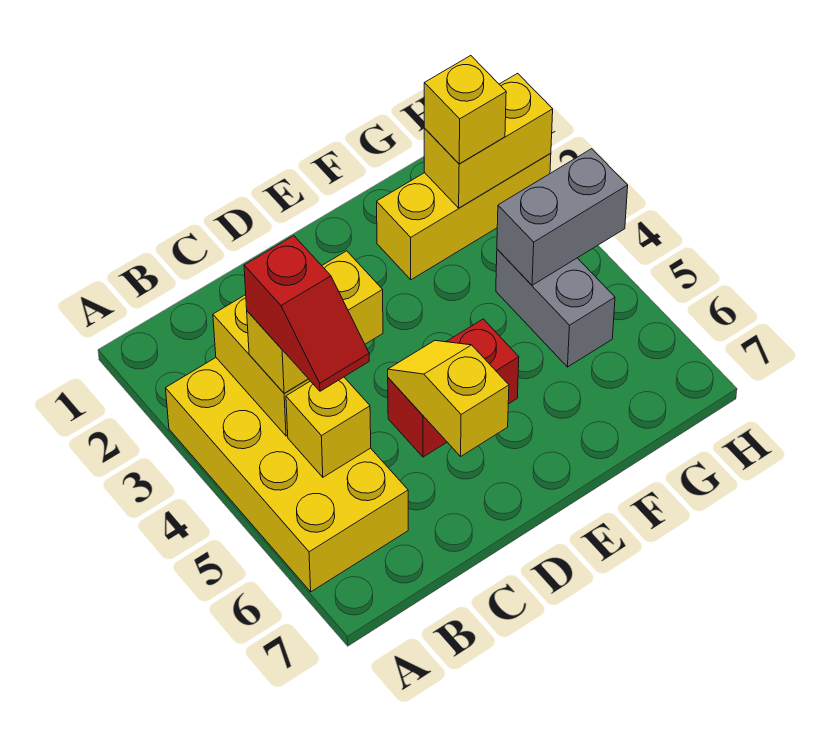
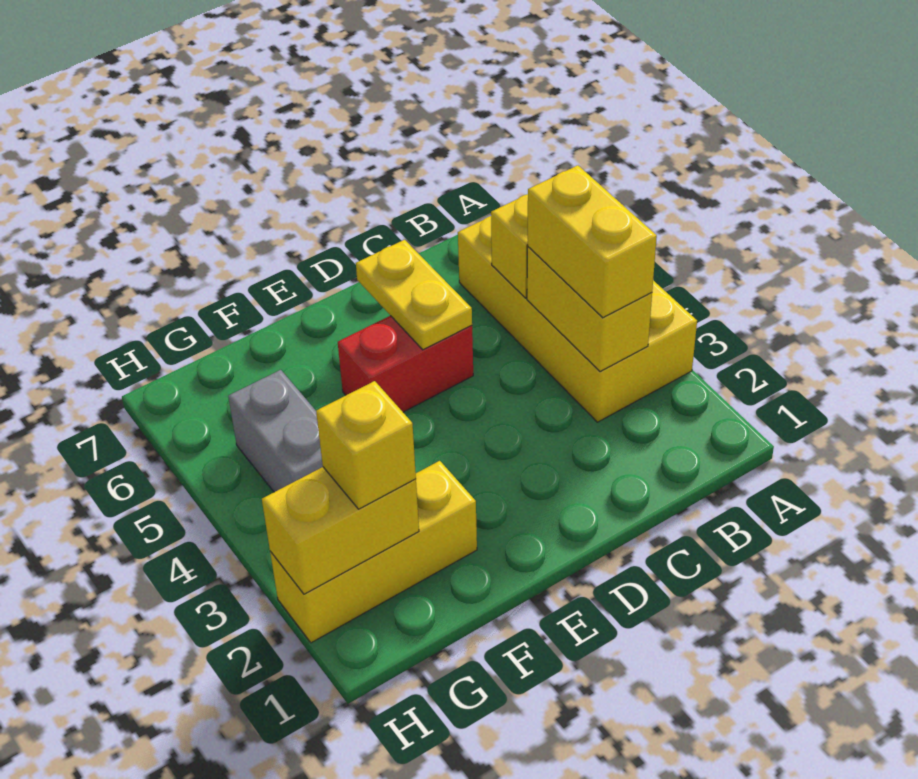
yellow 1x2 brick [247,251,383,393] -> yellow 1x2 brick turned to [527,165,657,318]
red 1x2 slope [244,236,369,391] -> none
yellow 1x2 slope [388,341,509,456] -> yellow 1x2 plate [356,240,472,350]
grey 1x2 brick [497,149,628,285] -> none

